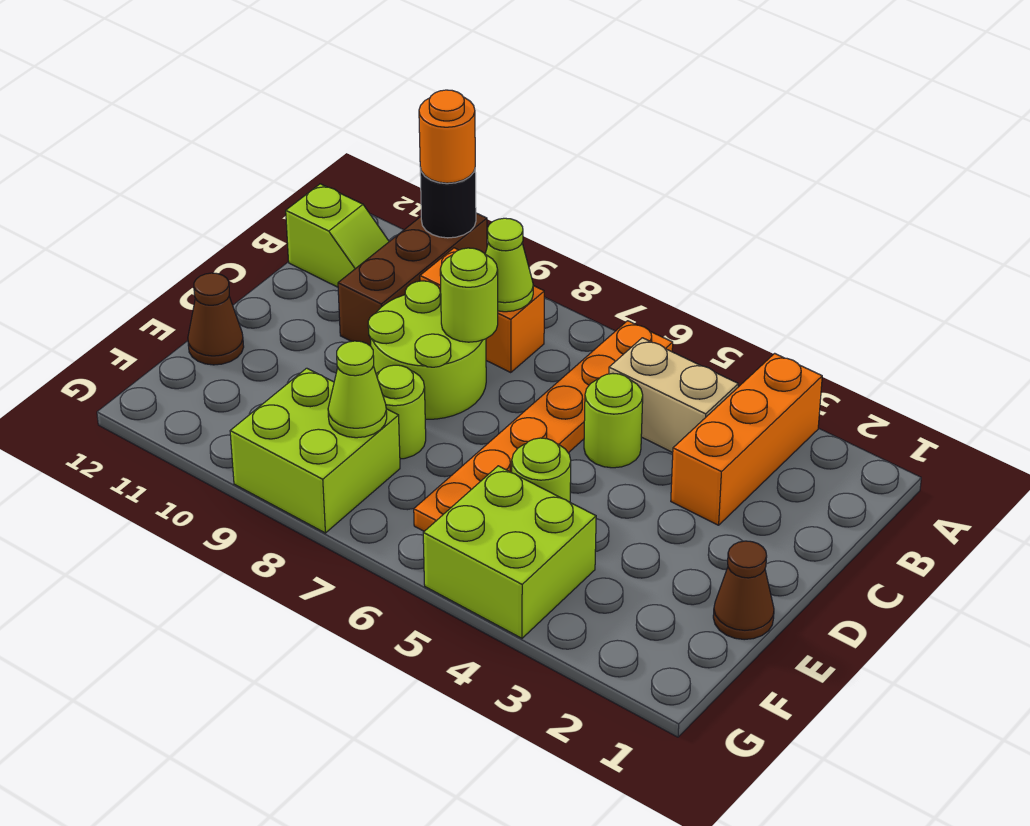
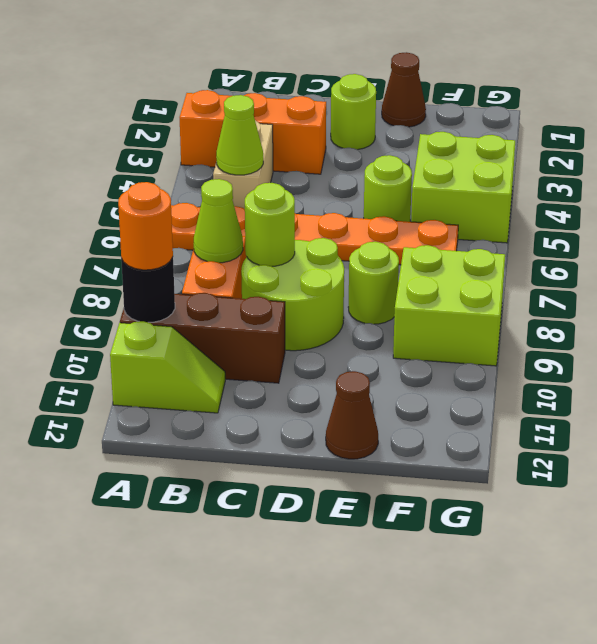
lime 1x2 slope [286,184,389,287] -> lime 1x2 slope turned to [110,321,225,413]
lime 1x1 round brick [584,374,643,468] -> lime 1x1 round brick moved to [331,74,376,150]
lime 1x1 cone [328,341,387,438] -> lime 1x1 cone moved to [216,95,263,175]

